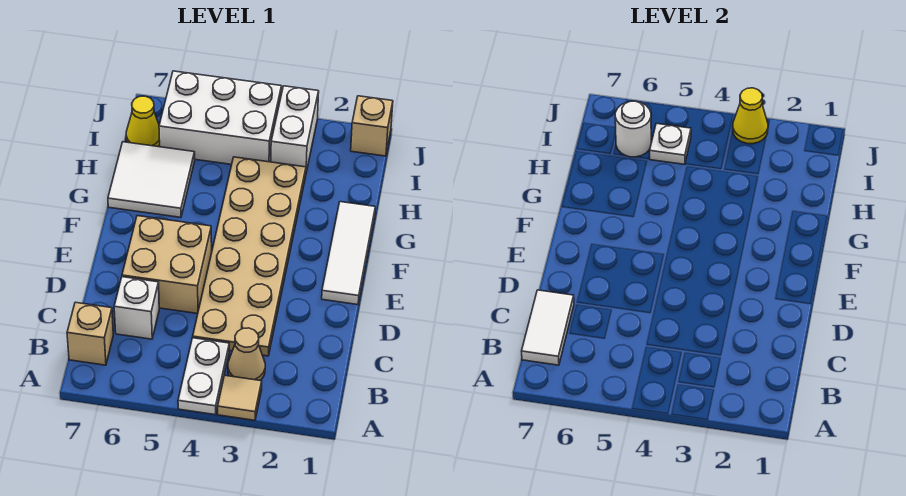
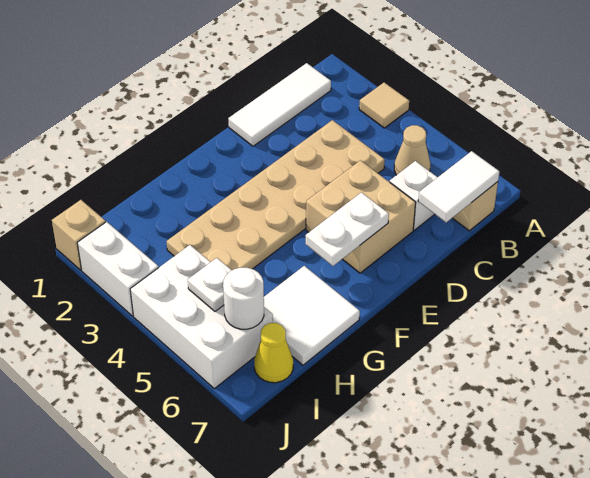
white 1x2 plate [178,338,229,415] -> white 1x2 plate moved to [306,192,389,266]
tan 1x1 cone [228,328,265,380] -> tan 1x1 cone moved to [394,125,430,175]
white 1x3 tile [322,202,375,305] -> white 1x3 tile moved to [228,63,331,146]
white 1x2 brick [271,86,319,173] -> white 1x2 brick turned to [77,222,159,316]
yellow 1x1 cone [733,88,768,144] -> none

